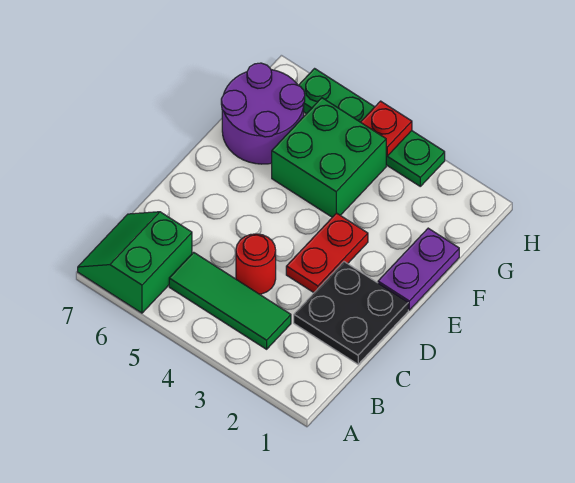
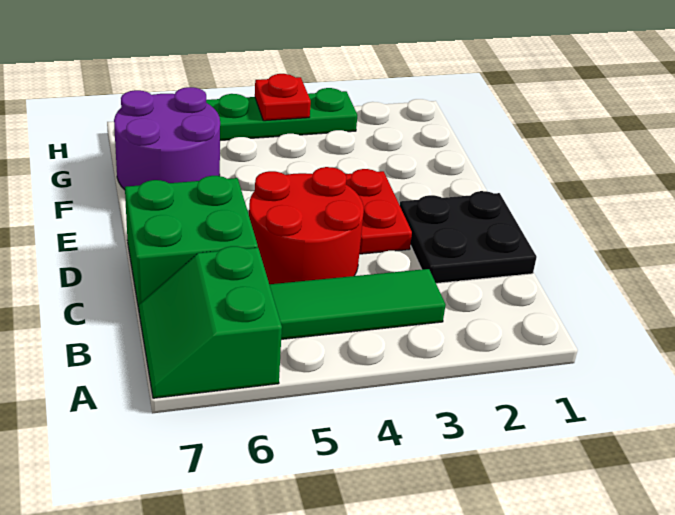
red 1x1 round brick [236,234,276,294] -> red 2x2 round brick [249,167,364,284]
purple 1x2 plate [378,228,459,310] -> none
green 2x2 brick [272,98,386,217] -> green 2x2 brick moved to [125,176,258,309]

